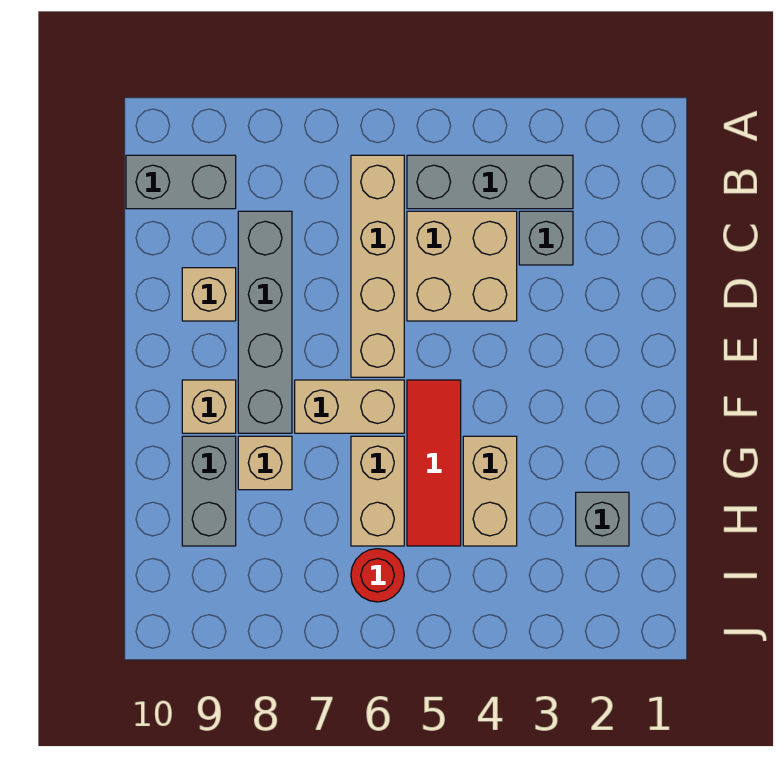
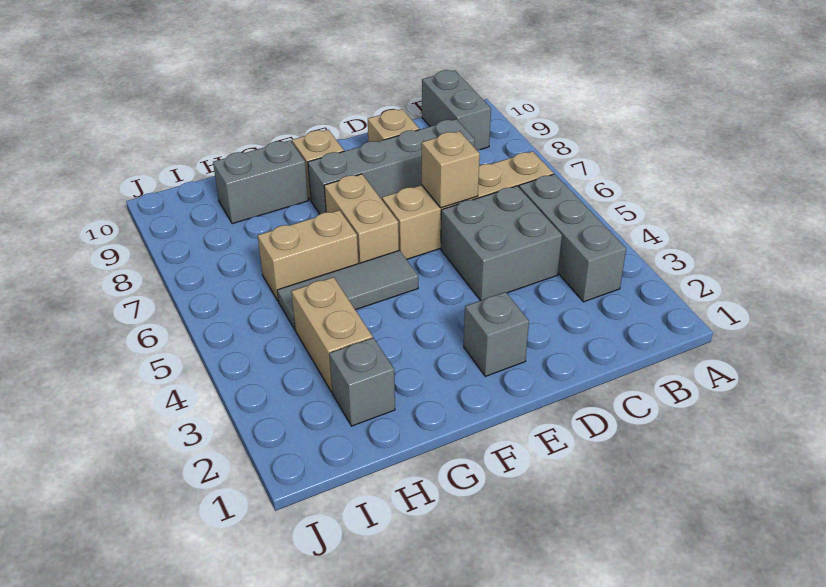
grey 1x1 brick [519,211,573,265] -> grey 1x1 brick moved to [464,292,529,376]
tan 2x2 brick [407,211,517,321] -> grey 2x2 brick [441,186,562,301]
red 1x3 tile [407,380,461,546] -> grey 1x3 tile [277,250,418,329]
tan 1x2 brick [463,436,517,546] -> tan 1x2 brick turned to [291,277,373,392]
tan 1x1 brick [238,436,292,490] -> tan 1x1 brick moved to [422,131,480,208]
red 1x1 round brick [351,549,404,602] -> none

